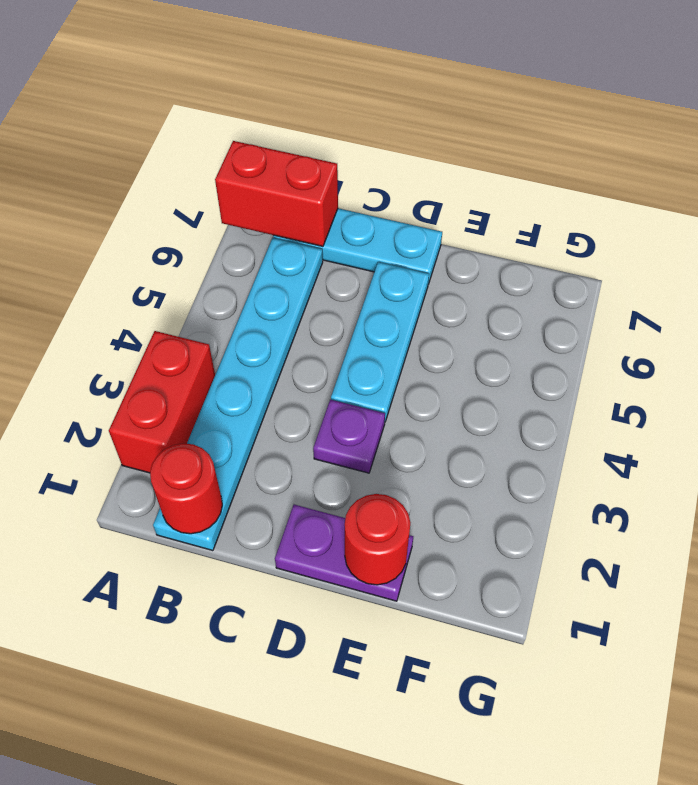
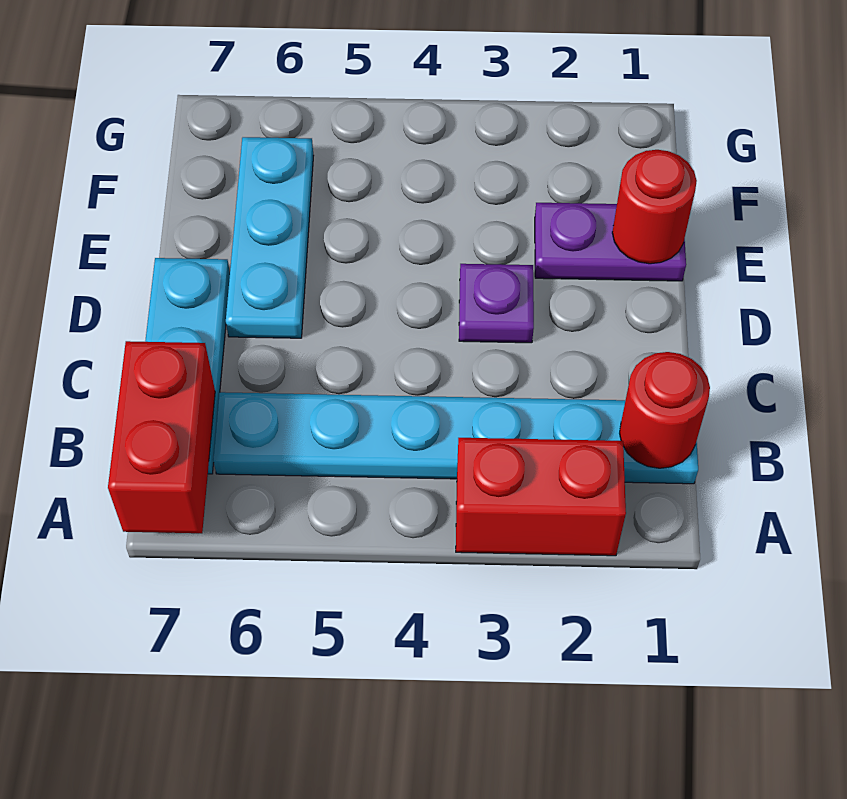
purple 1x2 plate [275,505,413,601] -> purple 1x2 plate turned to [535,203,686,281]
cyan 1x3 plate [331,262,429,421] -> cyan 1x3 plate turned to [226,137,314,338]

